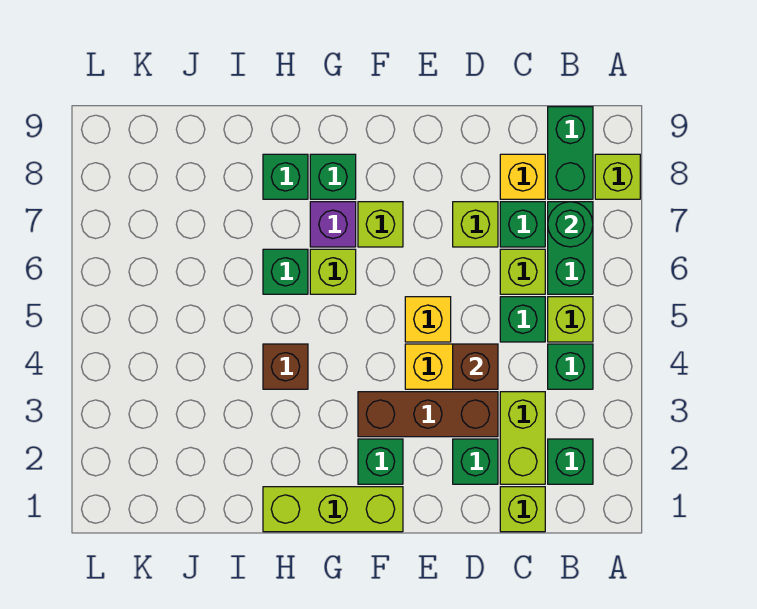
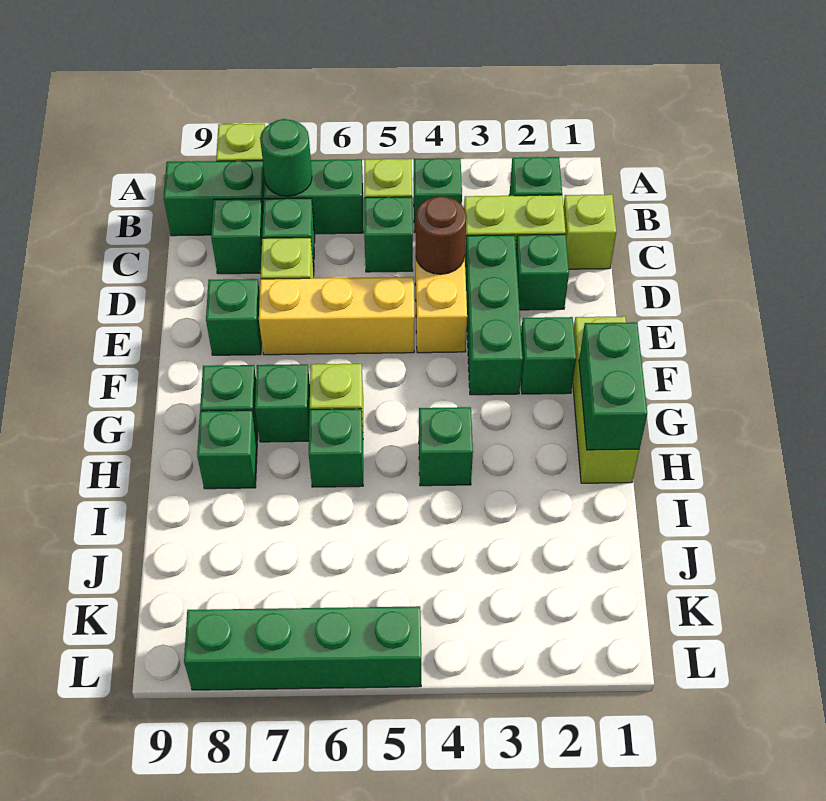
lime 1x1 brick [500,249,545,294] -> none
yellow 1x1 brick [500,154,545,199] -> green 1x1 brick [211,199,263,274]
brown 1x3 brick [358,392,498,437] -> green 1x3 brick [465,235,523,395]
brown 1x1 brick [453,344,498,389] -> brown 1x1 round brick [415,196,466,274]
yellow 1x1 brick [405,297,451,342] -> yellow 1x3 brick [259,277,415,355]
none -> green 1x1 brick [206,279,262,355]
lime 1x1 brick [358,202,403,247] -> none
none -> green 1x2 brick [579,322,647,450]
purple 1x1 brick [310,202,356,247] -> green 1x1 brick [255,364,310,442]
brown 1x1 brick [263,344,308,389] -> green 1x1 brick [419,407,473,486]
none -> green 1x4 brick [184,606,421,690]

